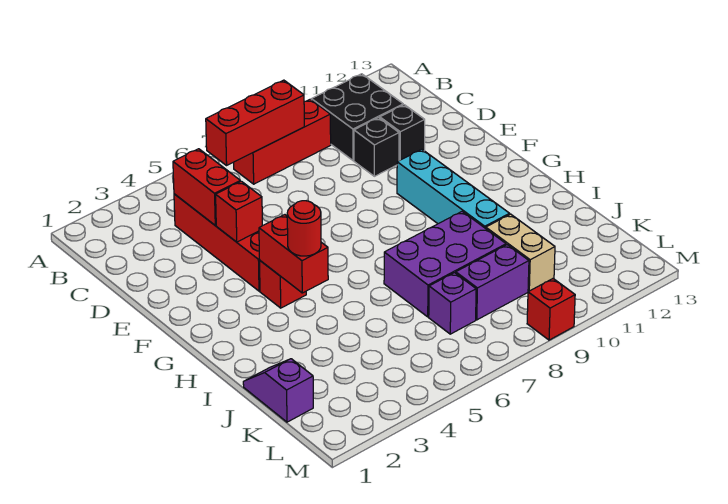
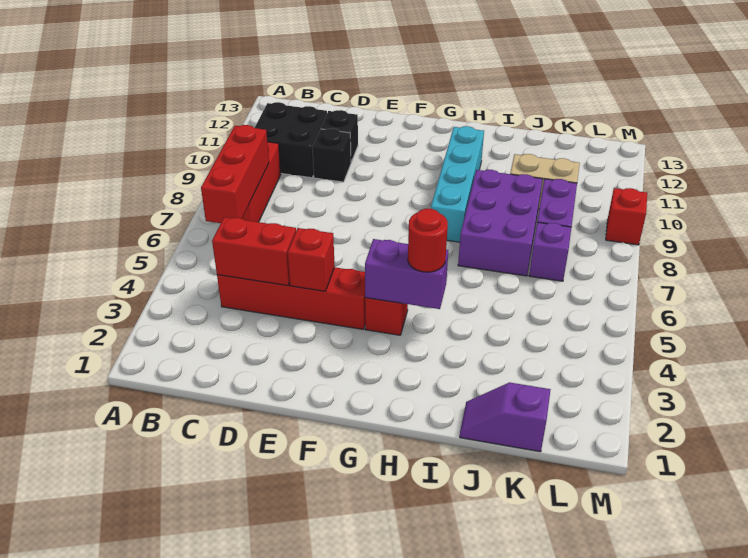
cyan 1x4 brick [397,149,510,228] -> cyan 1x4 brick turned to [431,126,484,242]
red 1x2 brick [259,215,328,293] -> purple 1x2 brick [365,239,448,309]

